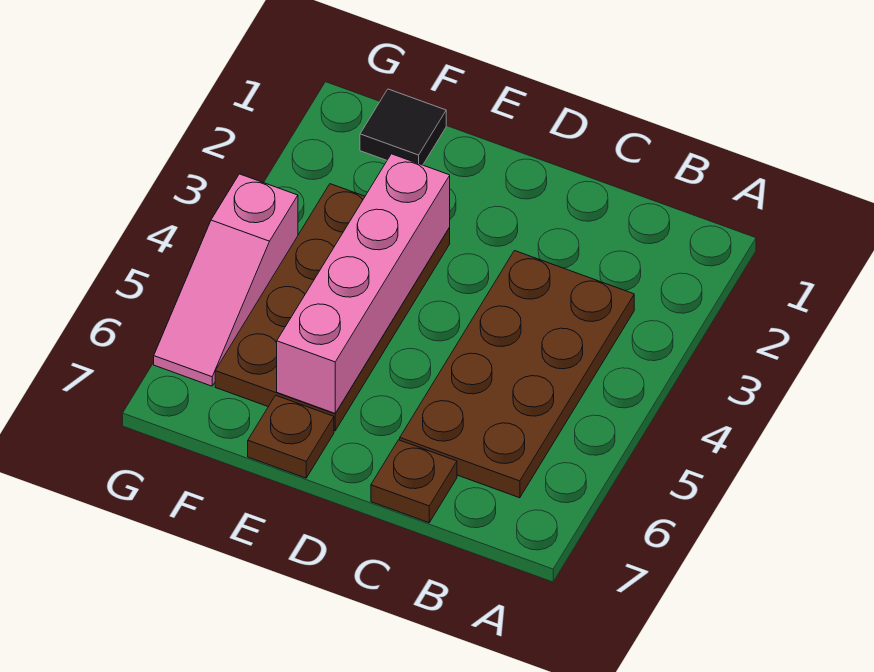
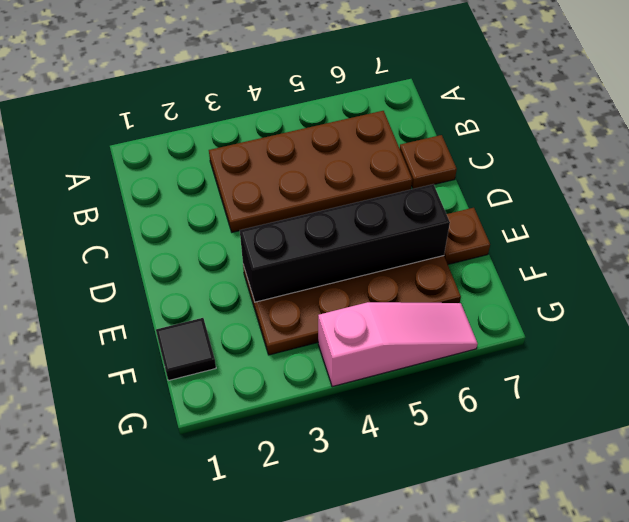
pink 1x4 brick [277,154,450,413] -> black 1x4 brick [240,184,450,302]

